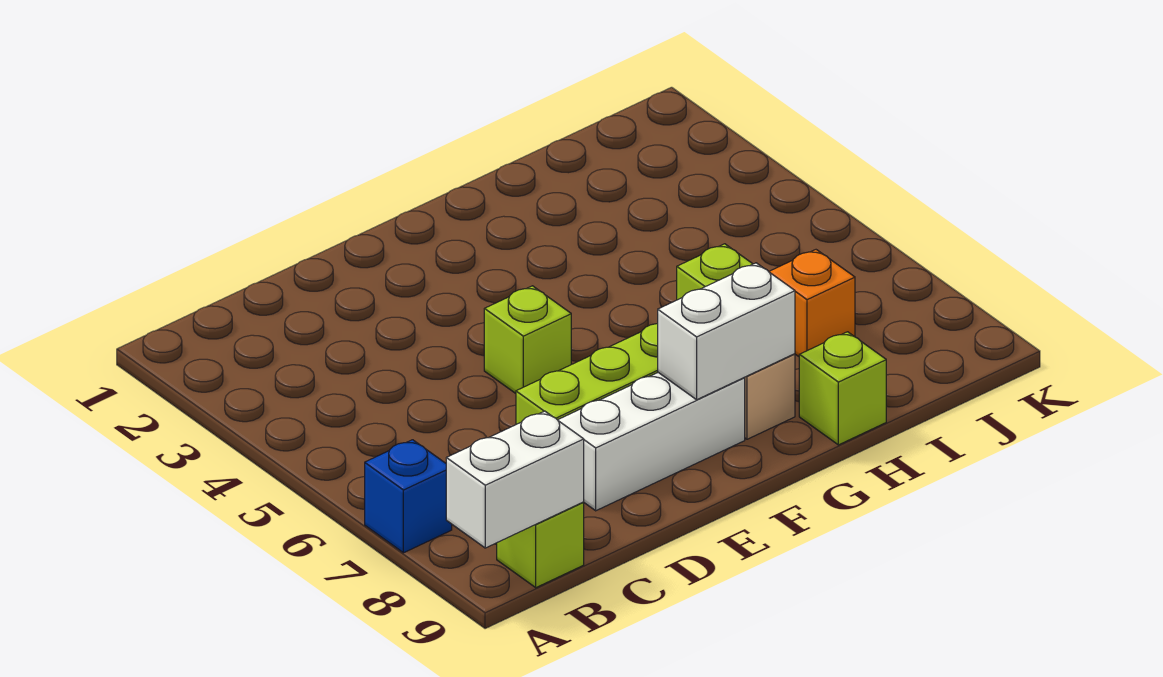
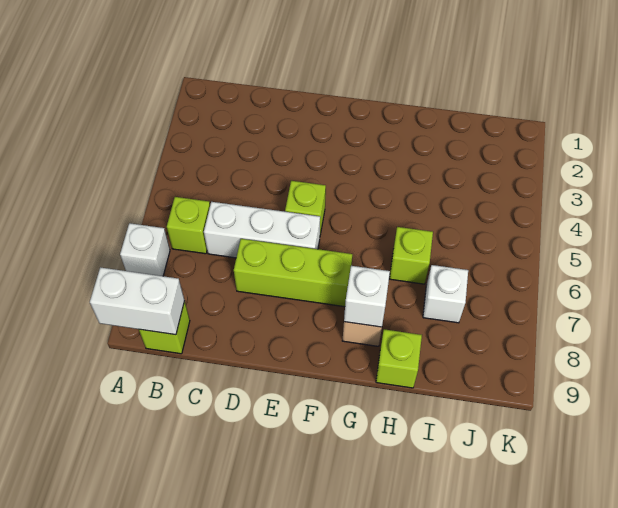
blue 1x1 brick [365,440,452,553] -> white 1x1 brick [120,223,170,276]
none -> lime 1x1 brick [167,197,210,254]
white 1x3 brick [558,373,745,511] -> white 1x3 brick moved to [204,202,320,258]
white 1x2 brick [658,263,795,400] -> white 1x1 brick [344,266,390,327]
orange 1x1 brick [769,250,855,356] -> white 1x1 brick [423,265,468,323]

